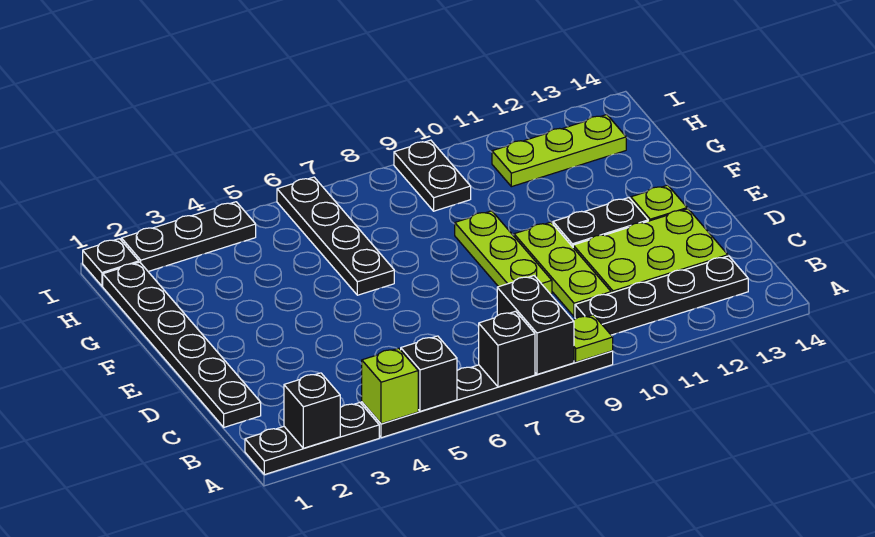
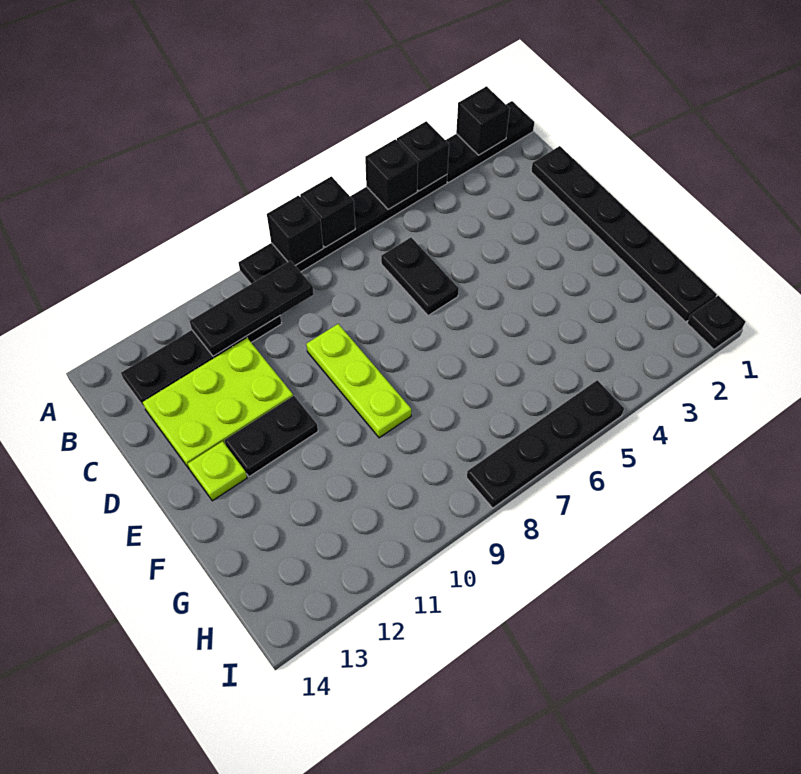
lime 1x1 brick [362,348,418,424] -> black 1x1 brick [397,121,449,191]
black 1x2 brick [497,276,574,374] -> black 1x1 brick [267,196,323,266]
lime 1x1 plate [573,315,613,362] -> none
lime 1x3 plate [514,222,611,317] -> none
black 1x4 plate [277,177,394,295] -> black 1x4 plate turned to [467,380,624,508]
black 1x2 plate [394,140,471,211] -> black 1x2 plate moved to [381,237,459,316]
lime 1x3 plate [492,115,626,187] -> none
black 1x3 plate [121,202,256,271] -> black 1x3 plate moved to [190,261,314,356]

